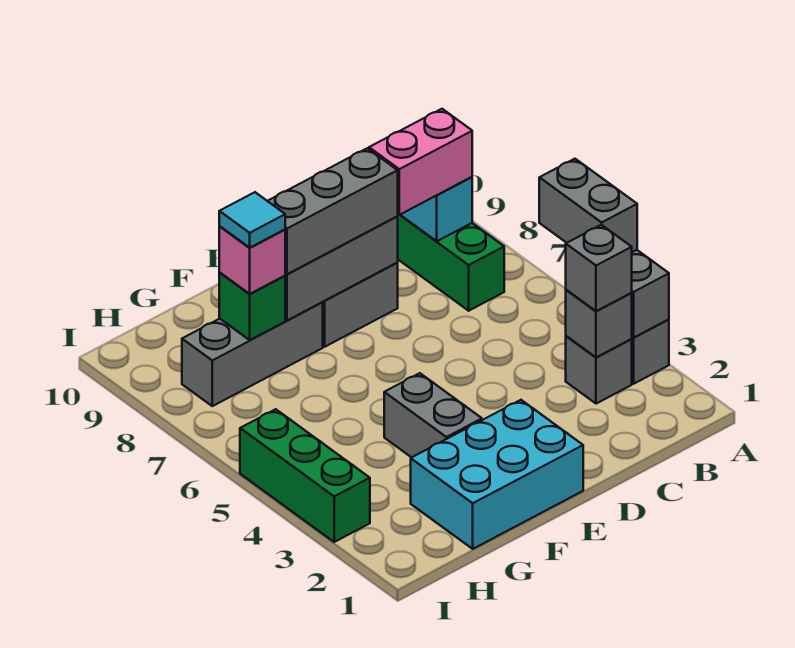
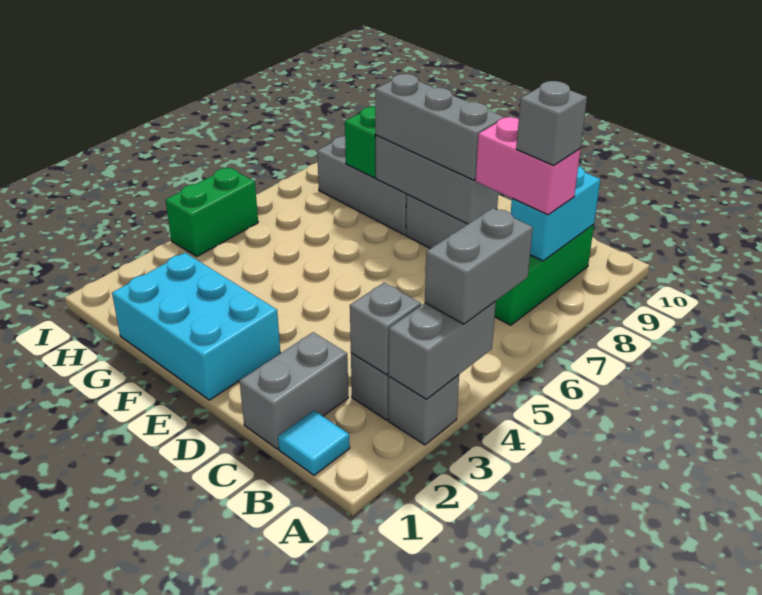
grey 1x1 brick [566,225,632,311] -> grey 1x1 brick moved to [516,81,587,165]
grey 1x2 brick [384,373,482,457] -> grey 1x2 brick moved to [240,332,348,449]
pink 1x1 brick [219,227,285,294] -> none
cyan 1x1 tile [219,192,285,248] -> cyan 1x1 tile moved to [278,411,350,475]
green 1x3 brick [240,409,370,542] -> green 1x2 brick [166,168,258,256]

